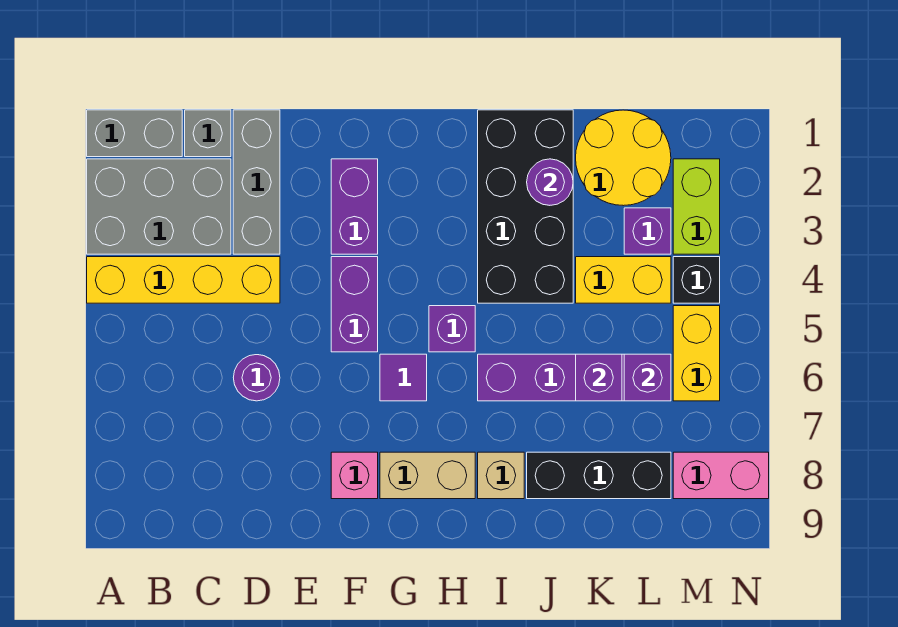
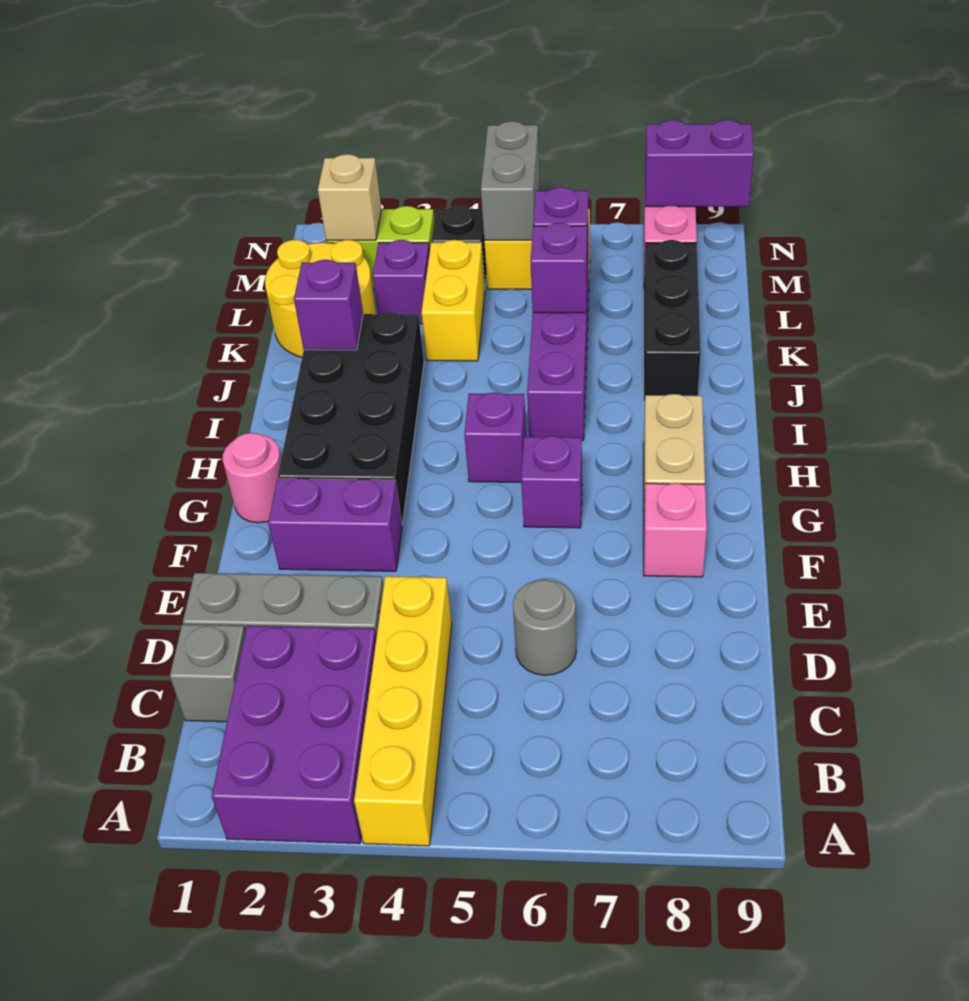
grey 1x2 brick [87,110,182,157] -> grey 1x2 brick moved to [481,121,540,240]
grey 2x3 brick [87,159,231,254] -> purple 2x3 brick [212,626,376,844]
purple 1x1 round brick [233,355,280,401] -> grey 1x1 round brick [513,579,576,675]
purple 1x2 brick [331,257,378,352] -> purple 1x2 brick moved to [645,120,754,207]
none -> pink 1x1 round brick [223,433,281,523]
purple 1x1 tile [380,354,427,401] -> purple 1x1 brick [521,436,582,528]
black 2x4 brick [478,110,573,303] -> black 2x4 brick turned to [278,312,424,525]
tan 1x1 brick [478,452,524,499] -> tan 1x1 brick moved to [318,154,381,240]
purple 1x1 round brick [527,159,573,205] -> purple 1x1 brick [294,260,363,350]

